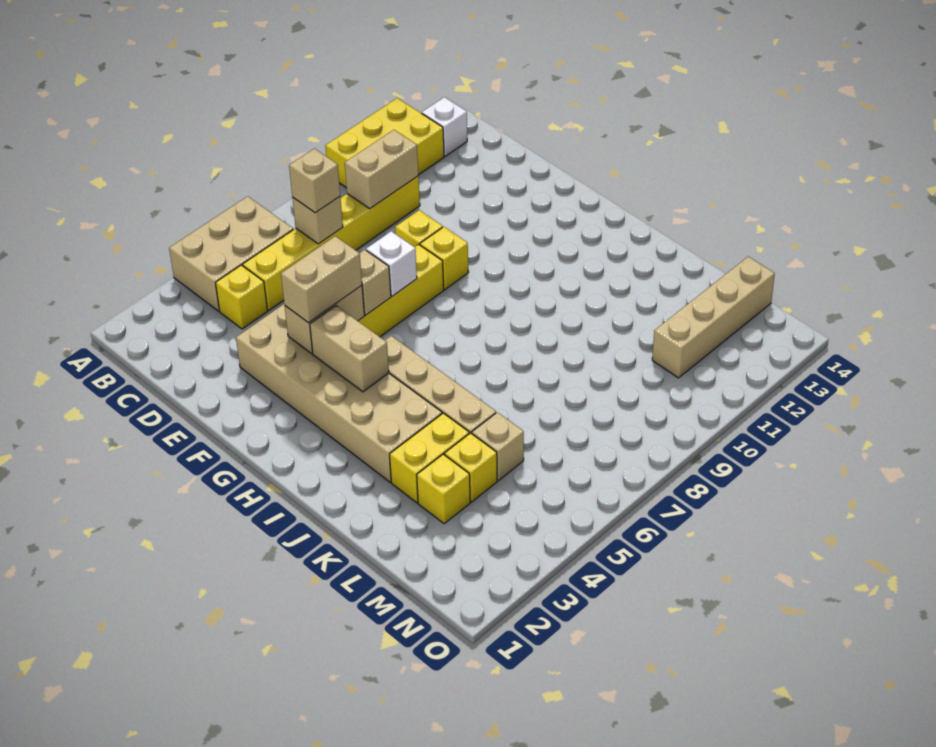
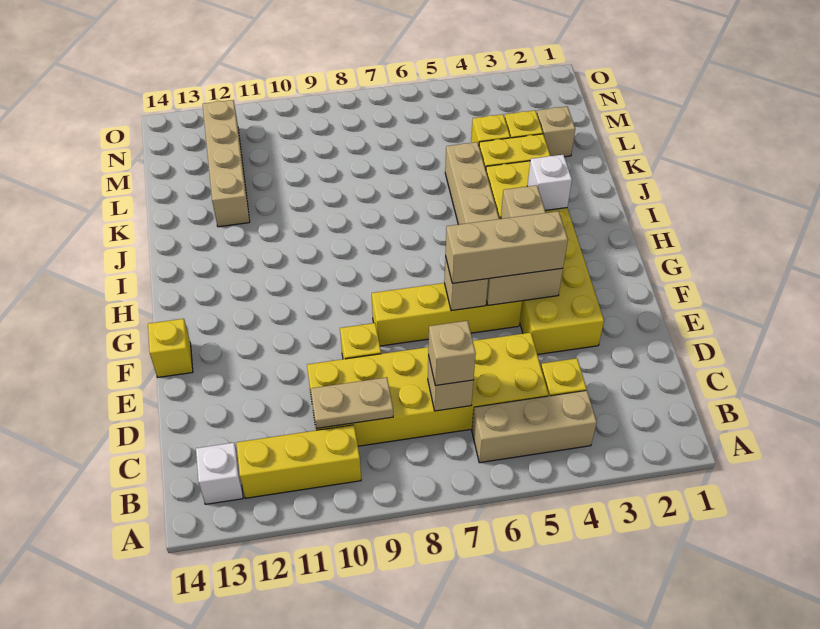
tan 2x3 brick [169,196,293,311] -> tan 1x3 brick [472,390,597,463]
yellow 2x3 brick [325,98,444,188] -> yellow 1x3 brick [236,425,361,498]
yellow 1x6 brick [243,176,420,310] -> yellow 2x6 brick [307,333,548,446]
tan 1x2 brick [345,130,418,209] -> tan 1x2 plate [311,377,393,428]
tan 2x6 brick [236,304,442,482] -> yellow 2x6 brick [486,161,604,355]
tan 1x2 brick [281,236,362,323] -> tan 1x3 brick [445,211,568,283]
white 1x1 brick [366,231,417,296] -> white 1x1 brick moved to [527,155,572,210]
yellow 1x1 brick [420,227,468,290] -> yellow 1x1 brick moved to [148,319,193,377]
tan 1x1 brick [472,412,524,481] -> tan 1x1 brick moved to [537,107,575,157]
tan 1x4 brick [652,257,775,378] -> tan 1x4 brick turned to [203,100,250,227]

